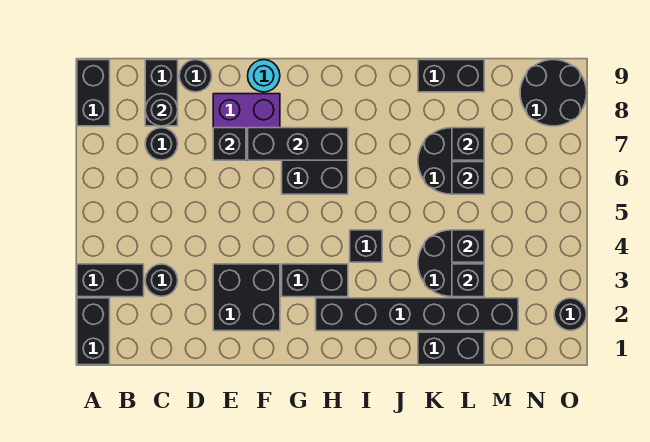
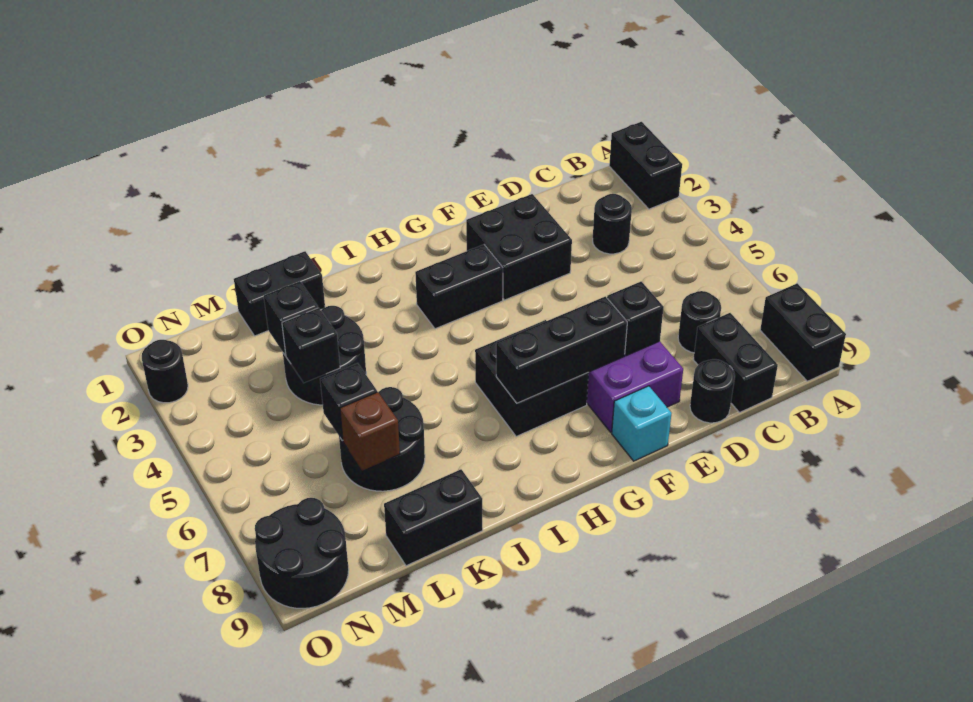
black 1x2 brick [77,264,144,297] -> none
black 1x1 round brick [145,94,178,126] -> none
cyan 1x1 round brick [248,60,280,92] -> cyan 1x1 brick [612,386,672,461]
black 1x6 brick [316,298,518,331] -> none
black 1x1 brick [350,230,382,262] -> none
black 1x1 brick [452,128,484,160] -> brown 1x1 brick [340,392,400,471]

